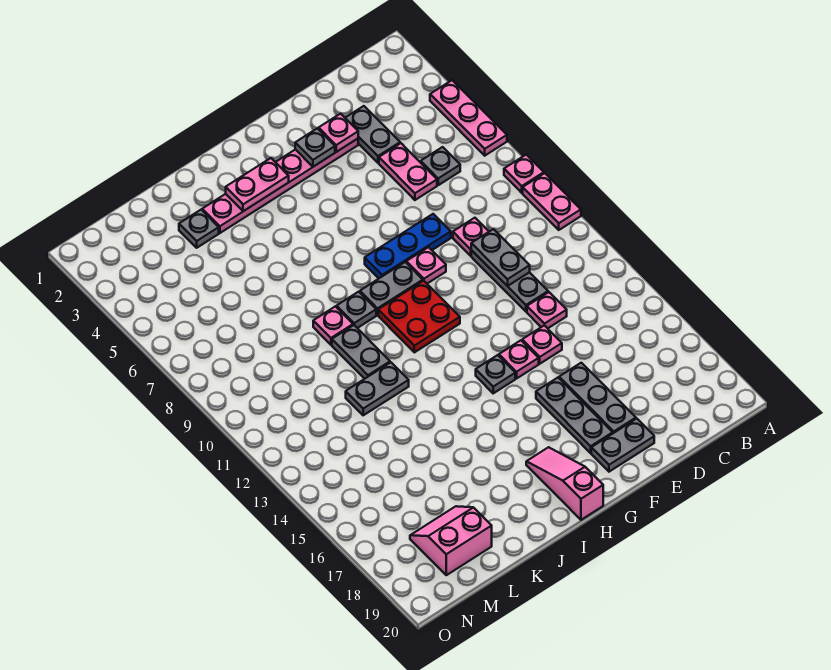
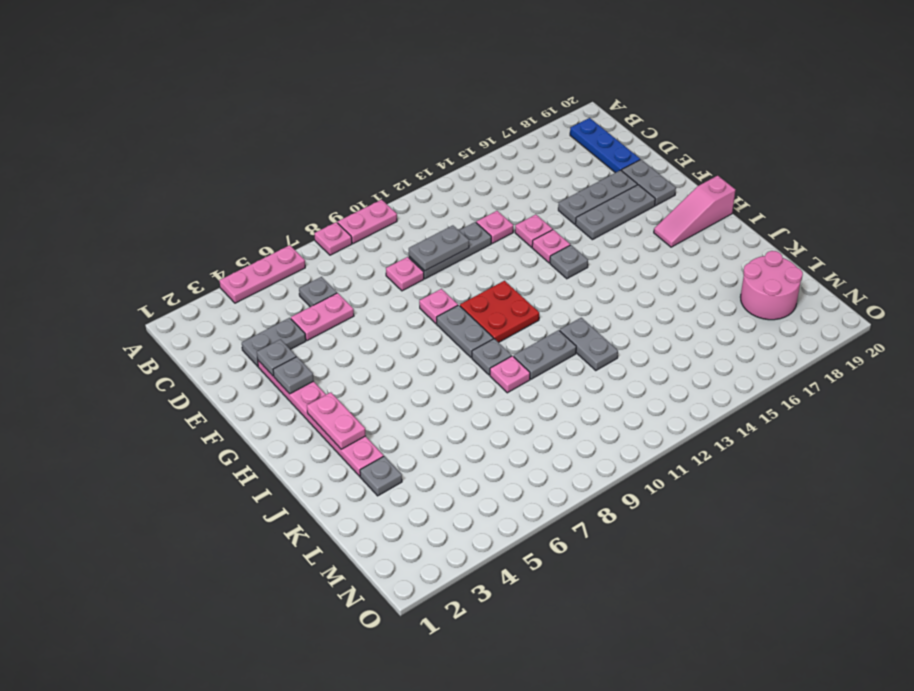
pink 1x1 plate [319,114,358,152] -> grey 1x1 plate [257,339,296,376]
blue 1x3 plate [365,214,451,278] -> blue 1x3 plate moved to [570,118,641,173]
pink 2x2 slope [410,506,492,575] -> pink 2x2 round brick [741,251,803,320]

